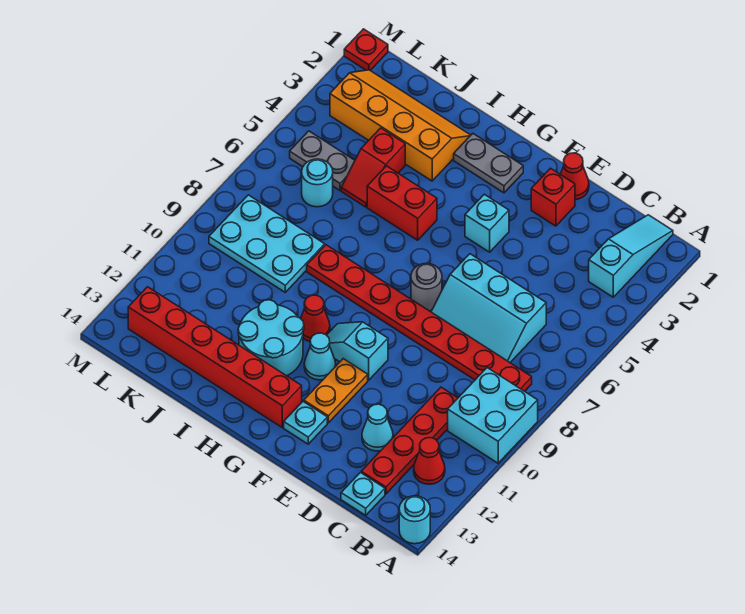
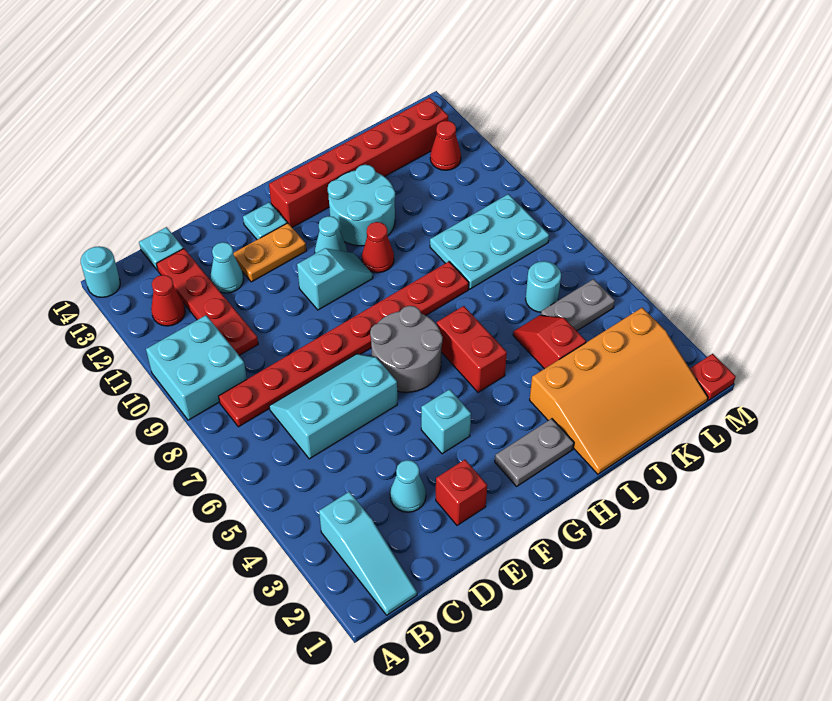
none -> cyan 1x1 cone [390,460,426,512]
red 1x1 cone [560,153,589,200] -> red 1x1 cone moved to [430,121,461,170]
grey 1x1 round brick [411,264,442,311] -> grey 2x2 round brick [370,306,443,392]
orange 1x2 plate [304,359,368,423] -> orange 1x2 plate turned to [234,223,306,282]
red 1x2 brick [367,166,437,240] -> red 1x2 brick turned to [437,306,507,392]
orange 2x4 slope [330,70,471,181] -> orange 3x4 slope [530,308,708,474]

